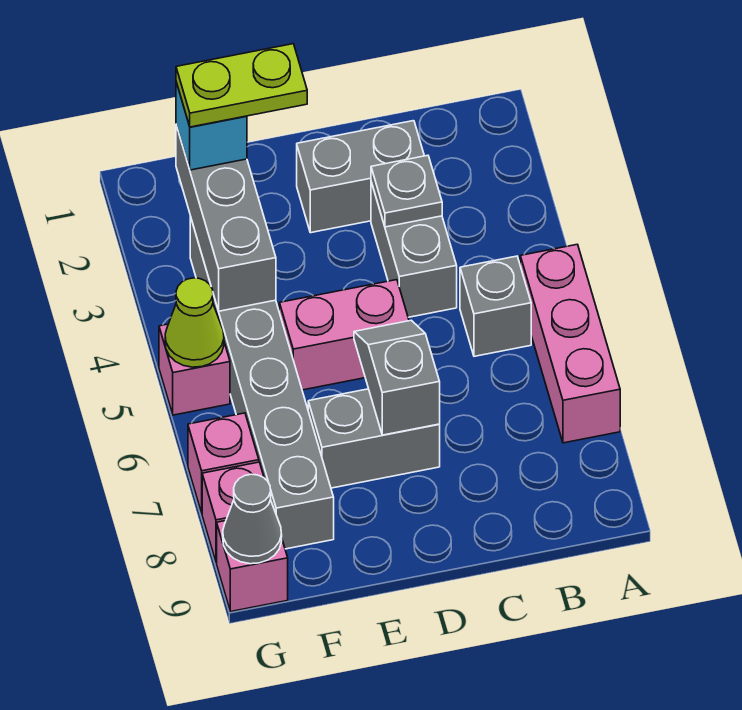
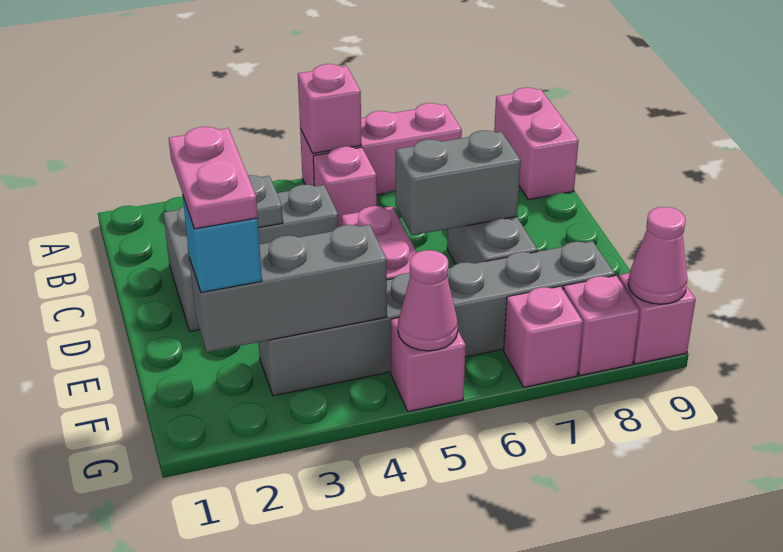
none -> pink 1x1 brick [298,64,361,153]
none -> pink 1x2 brick [494,88,579,200]
grey 1x1 brick [460,256,531,356] -> pink 1x1 brick [313,146,377,227]
grey 1x2 slope [354,320,440,435] -> grey 1x2 brick [396,130,521,235]
lime 1x2 plate [176,44,307,127] -> pink 1x2 plate [169,127,258,229]
lime 1x1 cone [165,278,224,367] -> pink 1x1 cone [398,250,458,351]
grey 1x1 cone [223,474,282,564] -> pink 1x1 cone [628,207,687,304]

